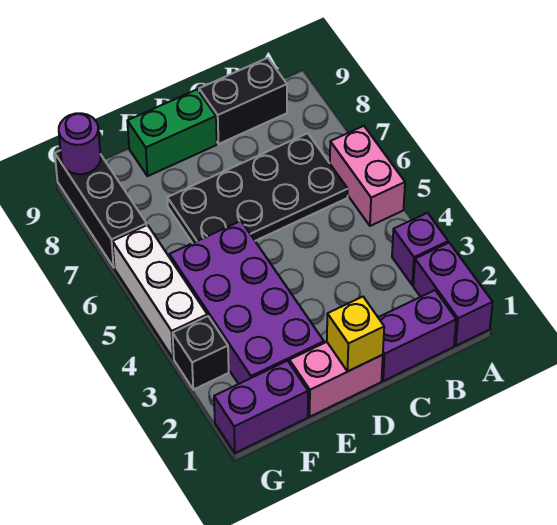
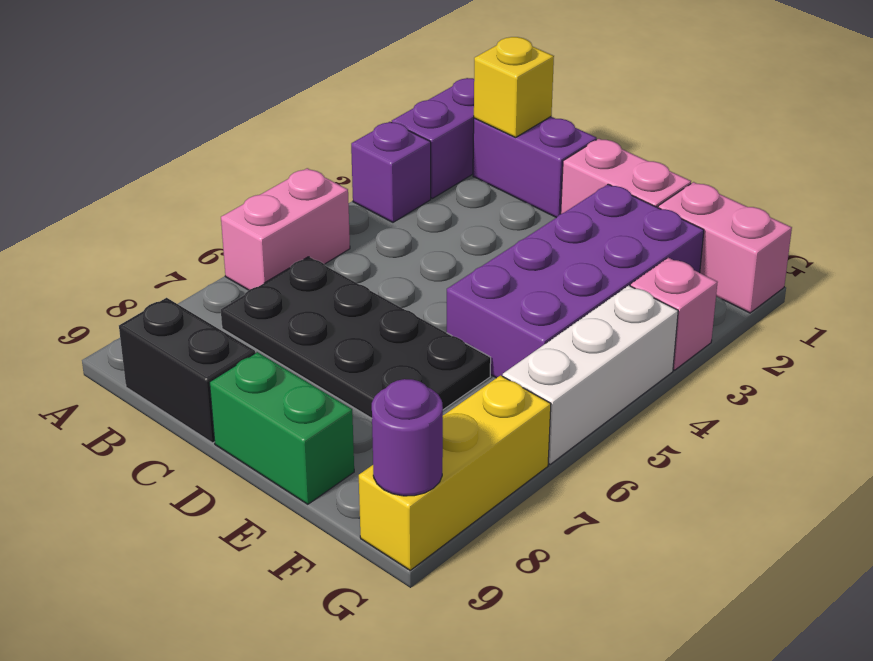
yellow 1x1 brick [327,297,384,371] -> yellow 1x1 brick moved to [474,37,554,138]
purple 1x2 brick [214,361,308,453] -> pink 1x2 brick [658,182,792,313]
black 1x1 brick [173,316,229,390] -> pink 1x1 brick [630,258,718,370]
black 1x3 brick [55,150,147,267] -> yellow 1x3 brick [359,375,551,570]

